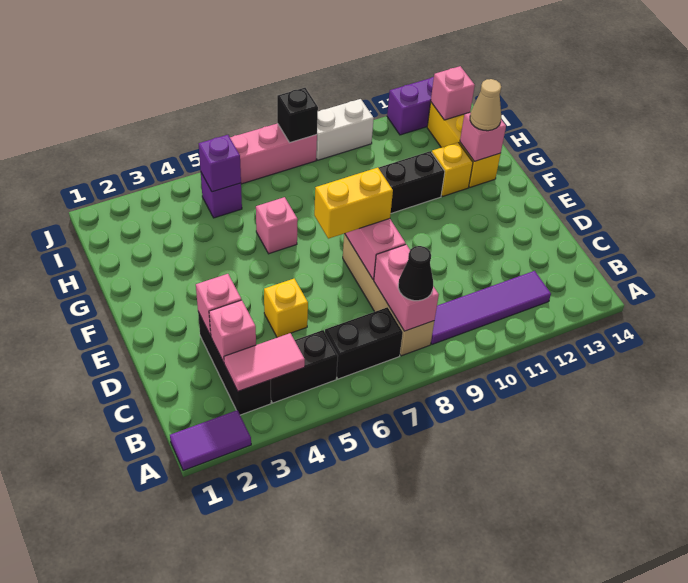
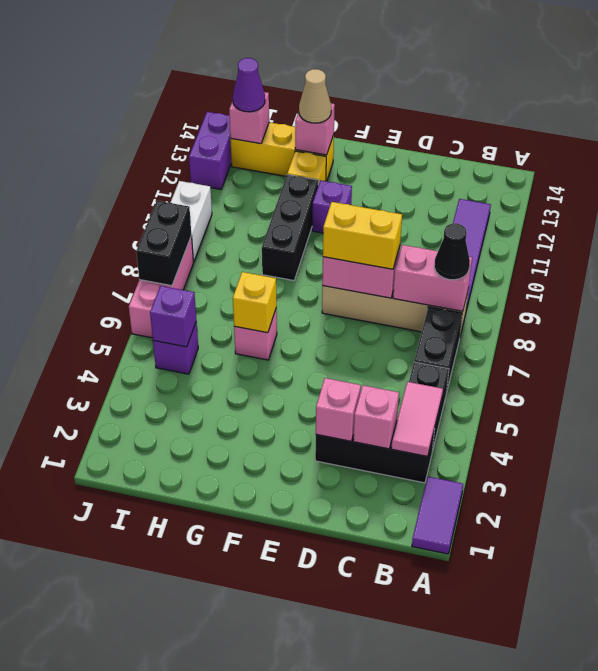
yellow 1x1 brick [264,279,308,337] -> yellow 1x1 brick moved to [233,272,277,333]
yellow 1x2 brick [314,168,393,239] -> yellow 1x2 brick turned to [323,202,402,269]
none -> purple 1x1 brick [312,180,352,233]
none -> purple 1x1 cone [233,58,265,112]
black 1x1 brick [277,88,318,143] -> black 1x2 brick [136,201,191,286]

